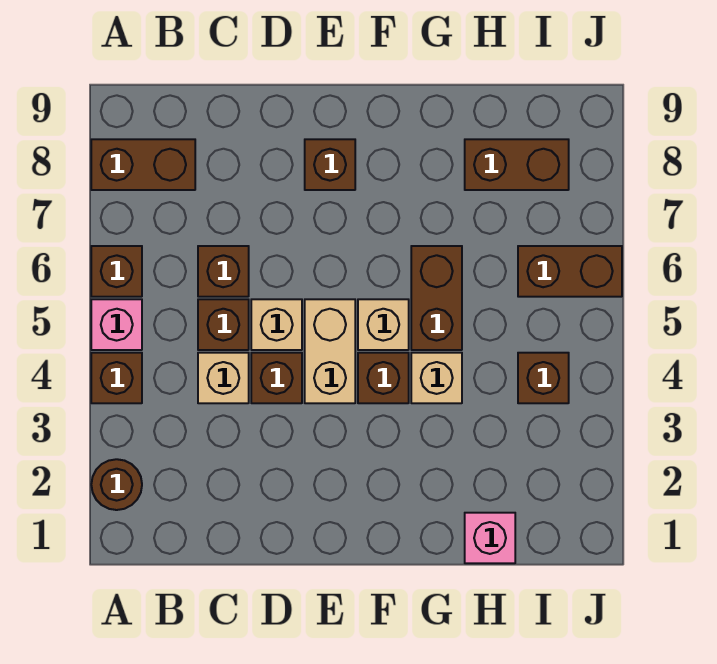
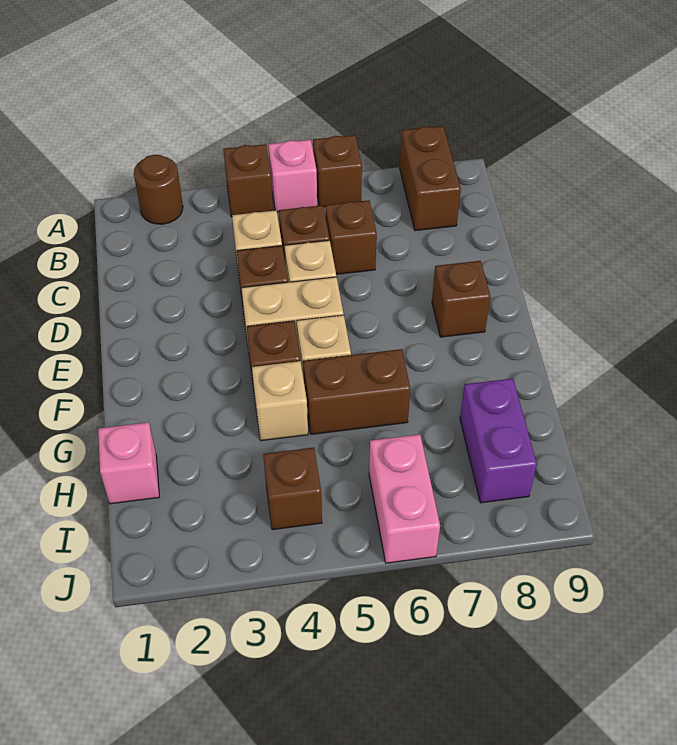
brown 1x2 brick [465,139,569,190] -> purple 1x2 brick [460,378,537,503]
brown 1x2 brick [518,246,622,297] -> pink 1x2 brick [369,434,440,563]

